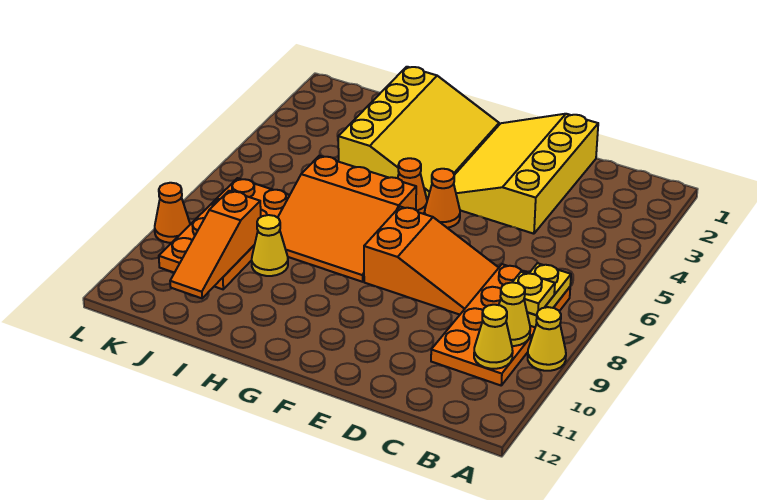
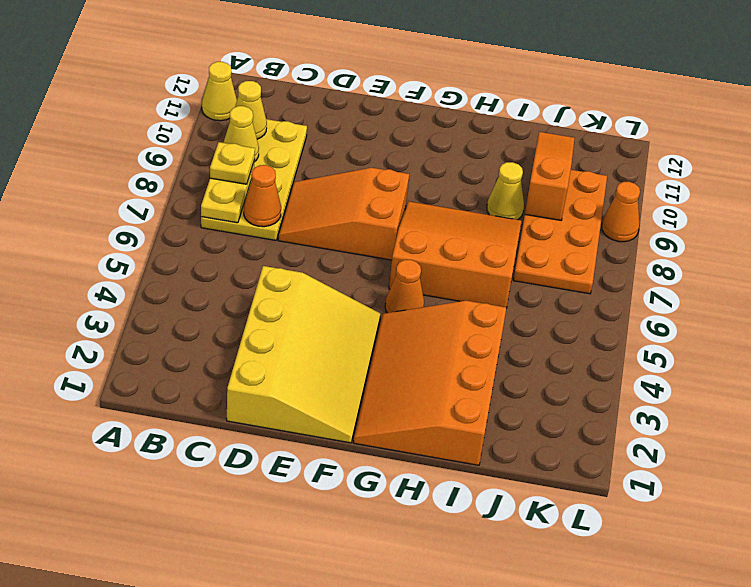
yellow 1x1 cone [528,307,566,371] -> yellow 1x1 cone moved to [202,62,237,121]
orange 2x4 plate [431,264,570,385] -> yellow 2x4 plate [201,119,307,240]
orange 1x1 cone [425,169,460,228] -> orange 1x1 cone moved to [244,165,281,227]
yellow 3x4 slope [338,67,499,200] -> orange 3x4 slope [354,301,507,465]

